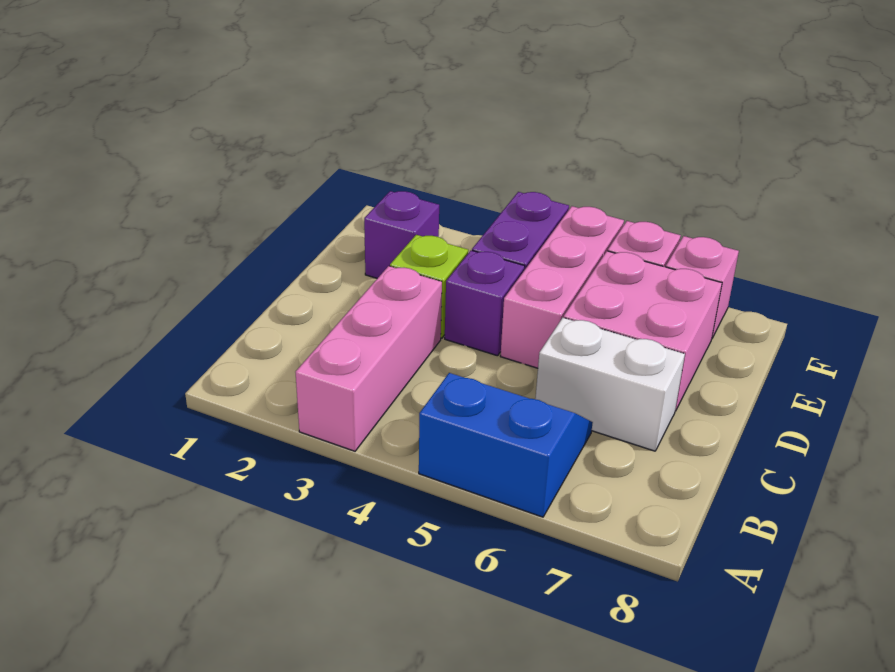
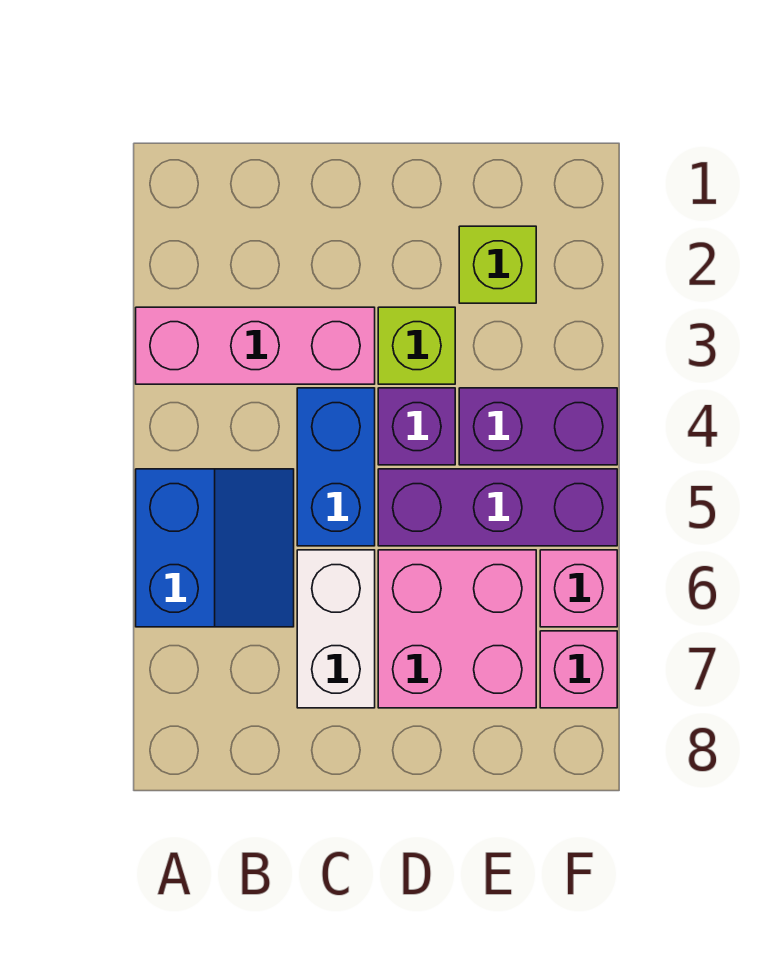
none -> blue 1x2 brick [297,388,375,546]
pink 1x3 brick [500,206,624,368] -> purple 1x3 brick [378,469,617,546]
purple 1x1 brick [364,191,439,278] -> lime 1x1 brick [459,226,536,303]

